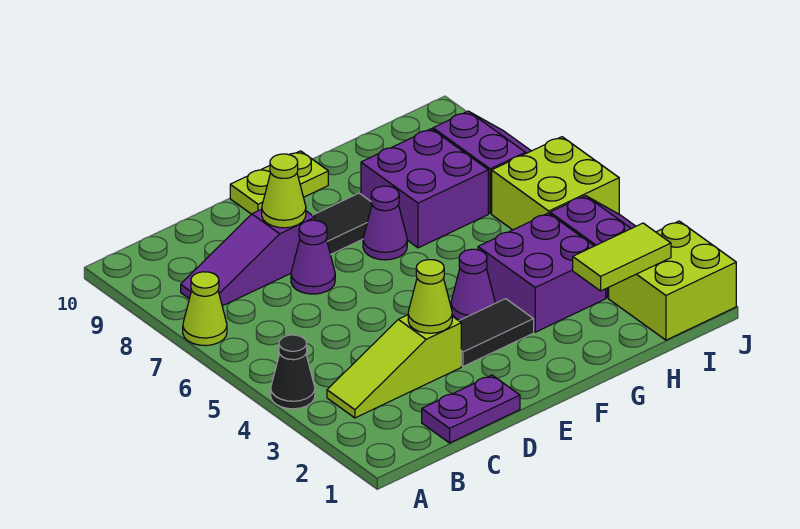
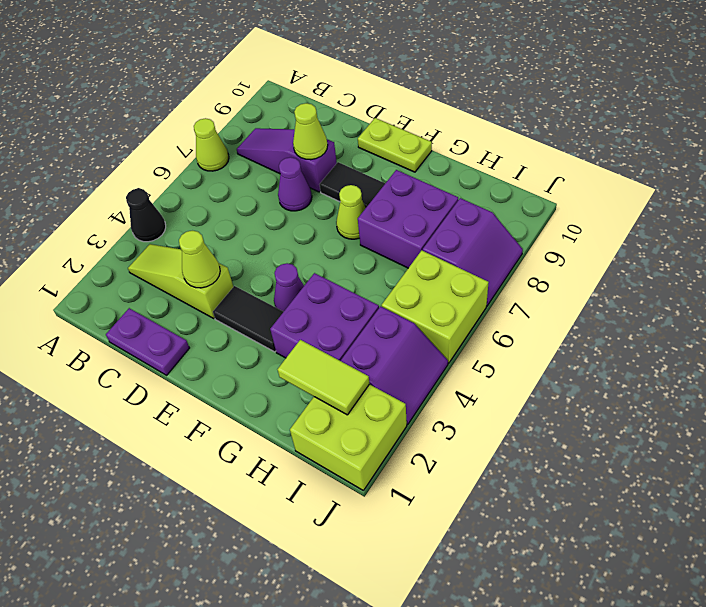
purple 1x1 cone [363,186,407,260] -> lime 1x1 cone [336,185,366,239]

